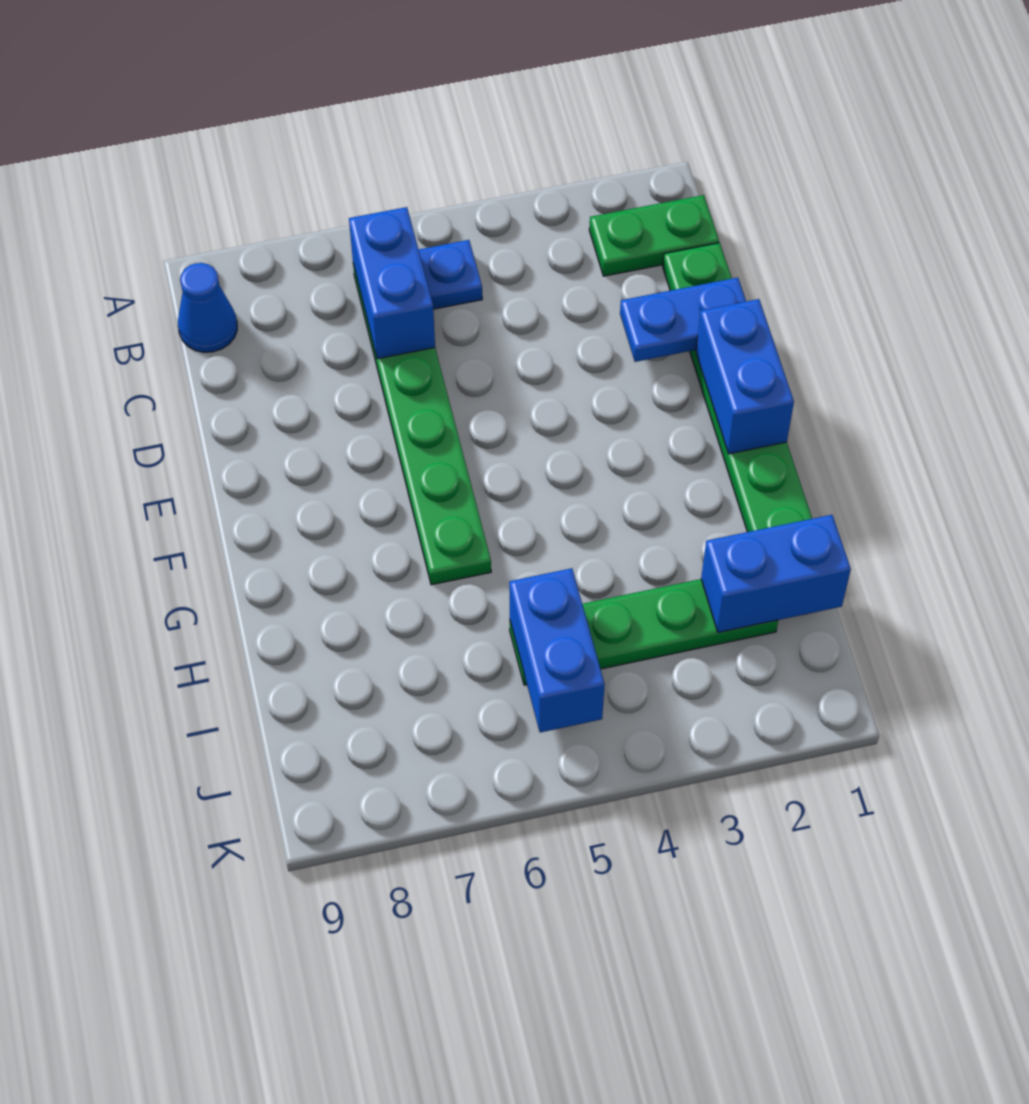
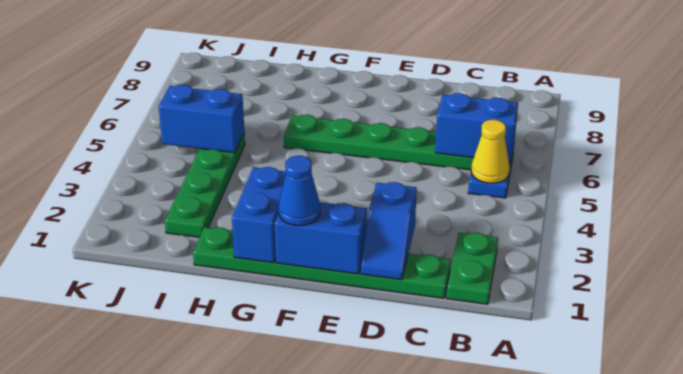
none -> yellow 1x1 cone [471,120,510,183]
blue 1x1 cone [178,263,237,352] -> blue 1x1 cone moved to [279,156,320,226]
blue 1x2 plate [620,278,746,362] -> blue 1x2 slope [361,182,417,280]
blue 1x2 brick [701,515,851,633] -> blue 1x2 brick moved to [232,167,286,263]

